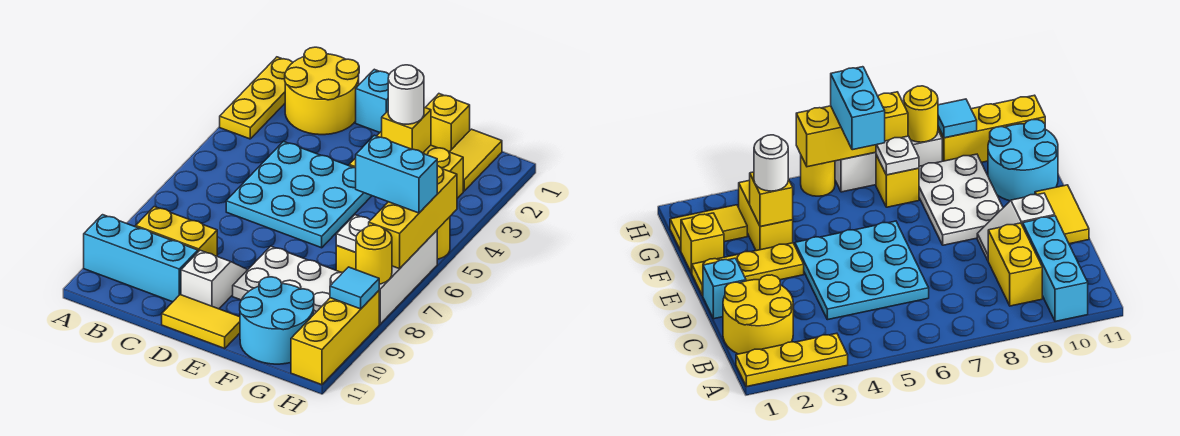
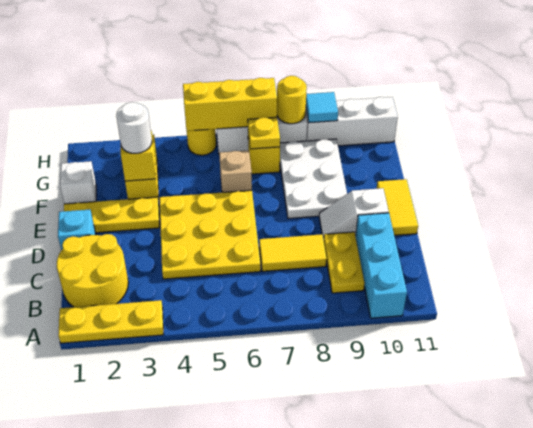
yellow 1x2 brick [136,207,217,256] -> yellow 1x2 plate [324,232,365,293]
cyan 3x3 plate [226,141,372,248] -> yellow 3x3 plate [159,190,261,279]
yellow 1x1 brick [425,94,470,152] -> white 1x1 brick [60,161,96,204]
none -> tan 1x1 brick [219,150,252,192]
cyan 2x2 round brick [240,277,314,364] -> none
yellow 1x2 tile [450,129,502,191] -> yellow 1x2 tile moved to [259,234,327,271]
cyan 1x2 brick [356,135,437,213] -> none
white 1x1 plate [336,215,370,252] -> yellow 1x1 plate [248,117,280,149]
yellow 1x3 brick [291,291,379,385] -> white 1x3 brick [306,97,398,146]

